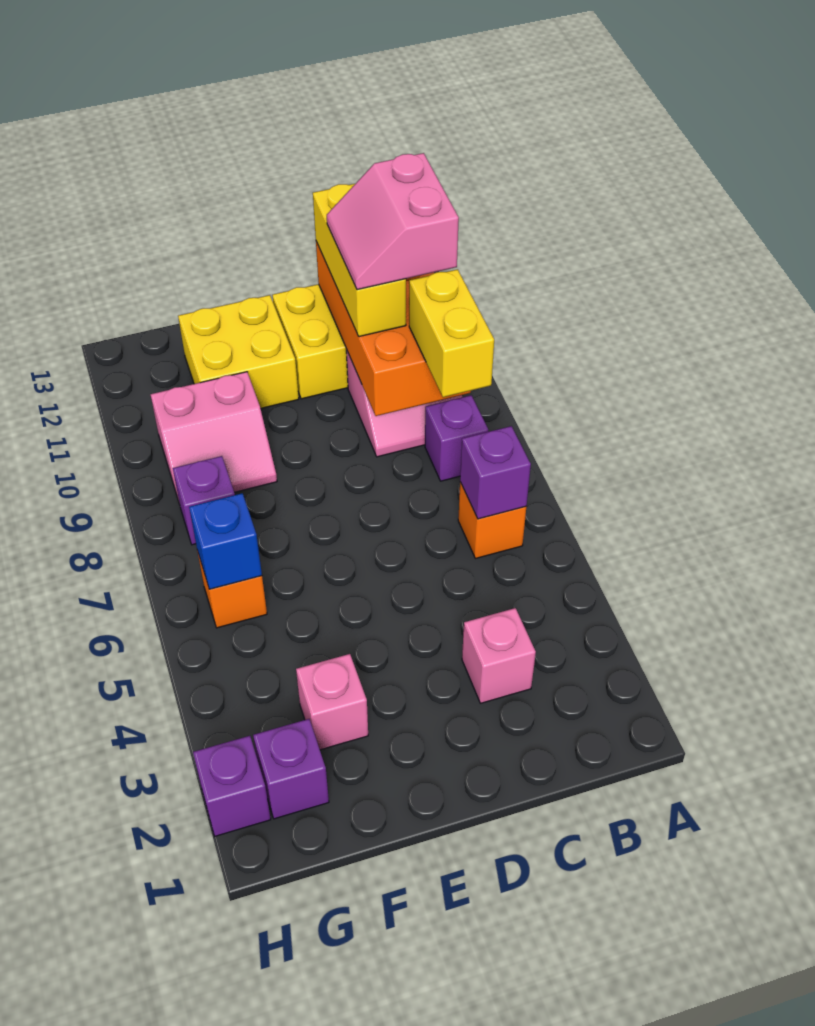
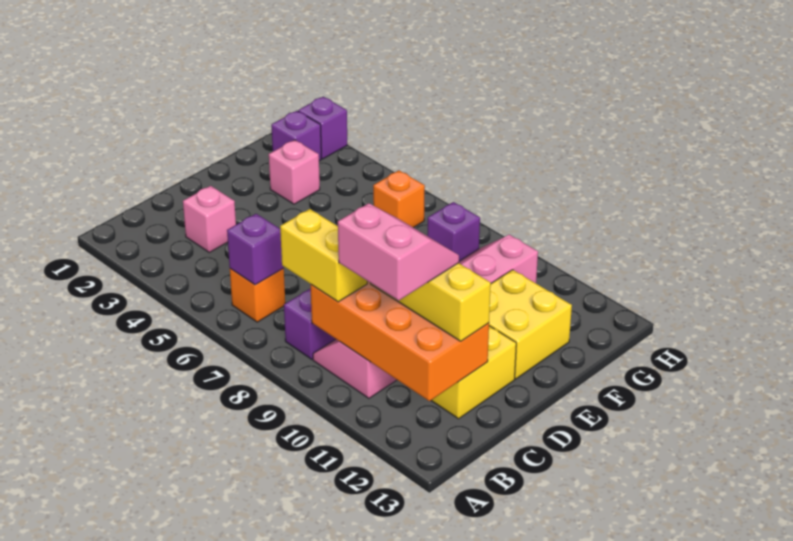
blue 1x1 brick [189,493,262,589] -> none

